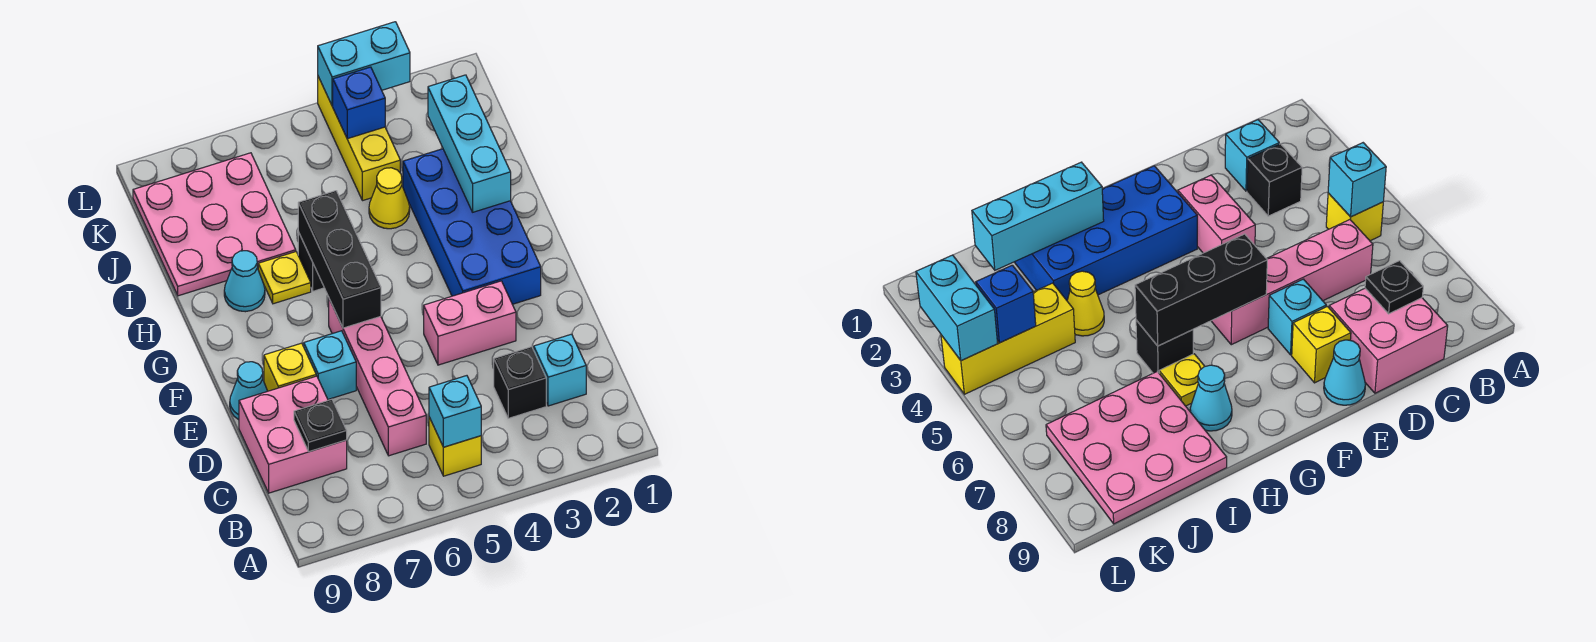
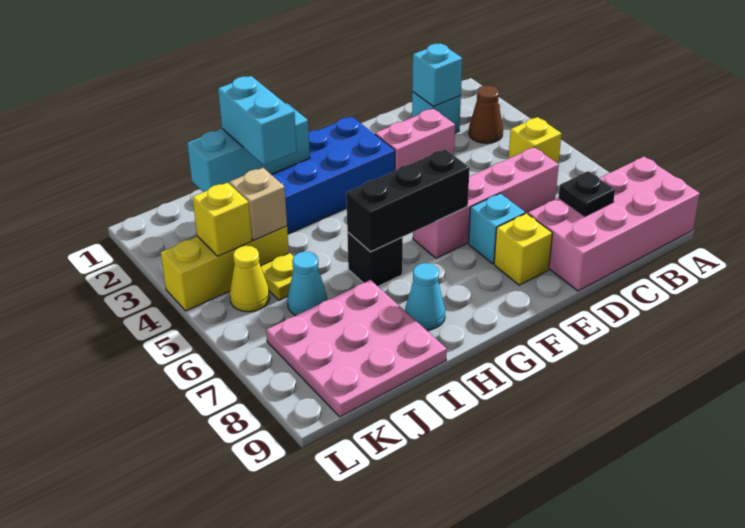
none -> brown 1x1 cone [469,85,503,143]
cyan 1x1 brick [429,376,481,447] -> cyan 1x1 brick moved to [412,43,462,107]
black 1x1 brick [494,347,546,418] -> none
pink 2x2 brick [239,376,347,493] -> pink 2x4 brick [528,157,700,291]
pink 1x2 brick [424,281,516,365] -> pink 1x2 brick turned to [375,109,455,171]
cyan 1x1 cone [230,362,267,420] -> cyan 1x1 cone moved to [287,251,327,315]
yellow 1x1 plate [258,252,311,304] -> yellow 1x1 plate moved to [261,253,294,300]
yellow 1x1 cone [369,168,410,229] -> yellow 1x1 cone moved to [230,246,270,312]
none -> tan 1x1 brick [229,168,287,240]
blue 1x1 brick [333,67,385,139] -> yellow 1x1 brick [193,182,252,256]
cyan 1x2 brick [318,22,410,106] -> cyan 1x2 brick moved to [218,76,297,165]

